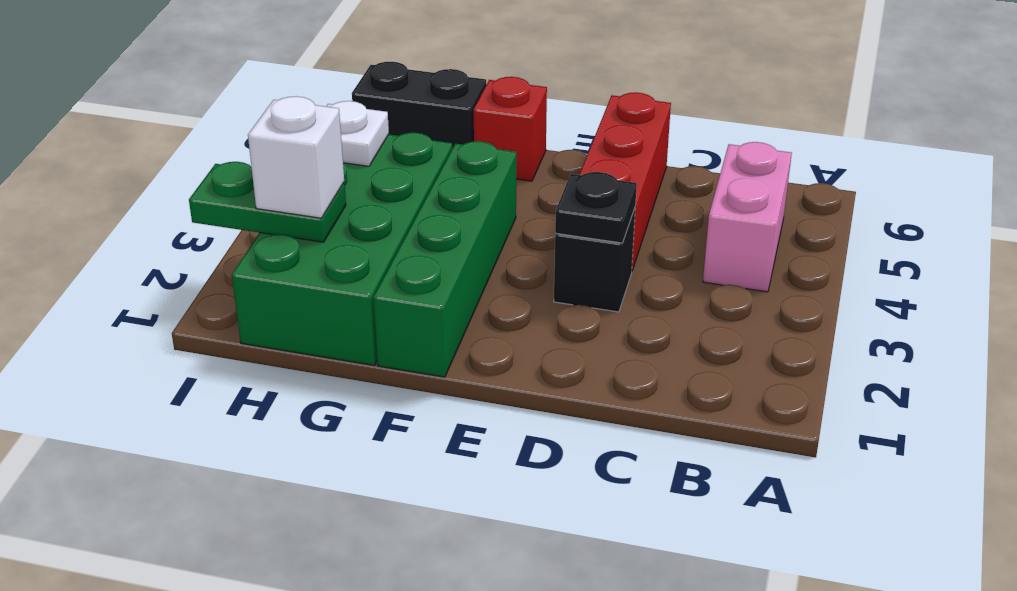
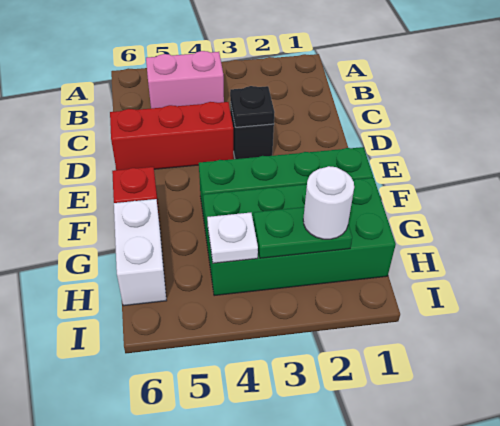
black 1x2 brick [352,62,486,148] -> white 1x2 brick [114,199,167,306]
green 1x2 plate [189,162,346,242] -> green 1x2 plate turned to [253,207,352,258]
white 1x1 brick [248,96,344,218] -> white 1x1 round brick [303,166,354,239]

